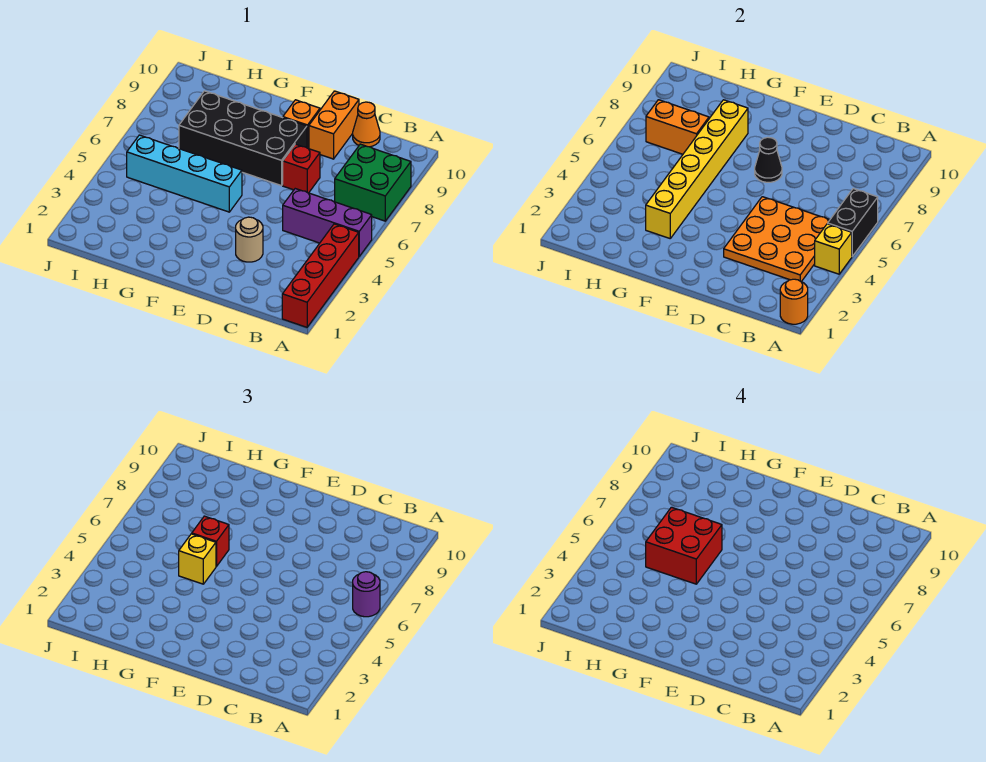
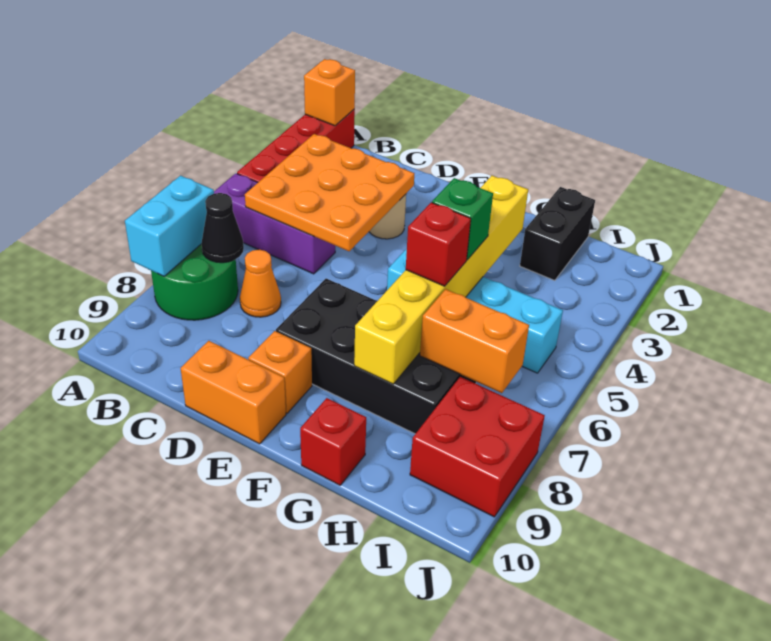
orange 1x1 round brick [780,279,808,324] -> orange 1x1 brick [304,59,355,126]
yellow 1x1 brick [815,224,852,274] -> none
black 1x2 brick [828,189,878,256] -> black 1x2 brick moved to [520,187,595,281]
purple 1x1 round brick [353,572,380,617] -> none
green 2x2 brick [335,144,411,221] -> green 2x2 round brick [151,244,238,320]
none -> cyan 1x2 brick [125,176,214,276]
orange 1x1 cone [353,102,380,147] -> orange 1x1 cone moved to [240,250,281,317]
red 1x1 brick [283,144,320,193] -> red 1x1 brick moved to [300,398,366,485]
orange 1x2 brick [309,91,359,159] -> orange 1x2 brick turned to [181,341,286,444]
black 1x1 cone [755,137,782,182] -> black 1x1 cone moved to [202,193,244,263]
yellow 1x1 brick [179,534,216,584] -> green 1x1 brick [432,178,493,260]
red 2x2 brick [646,507,722,584] -> red 2x2 brick moved to [410,377,545,517]

